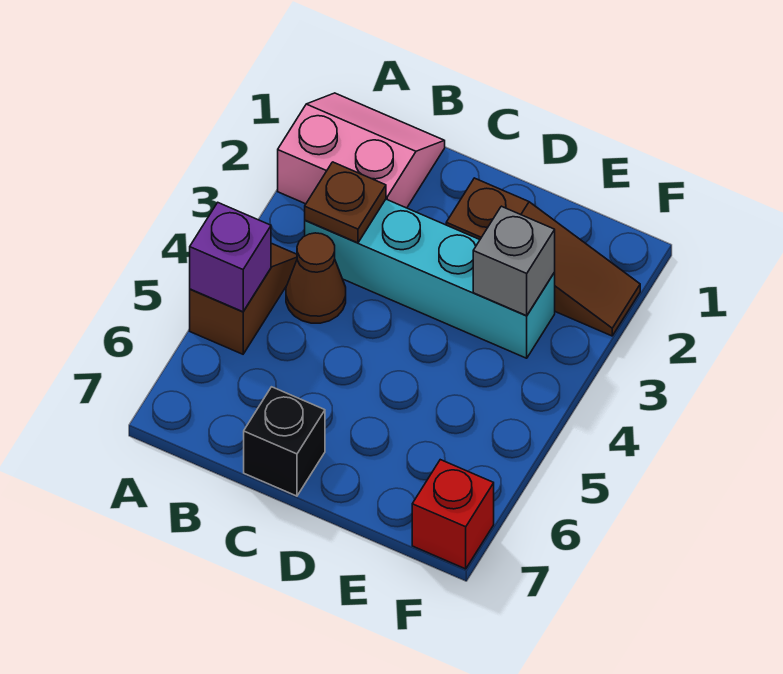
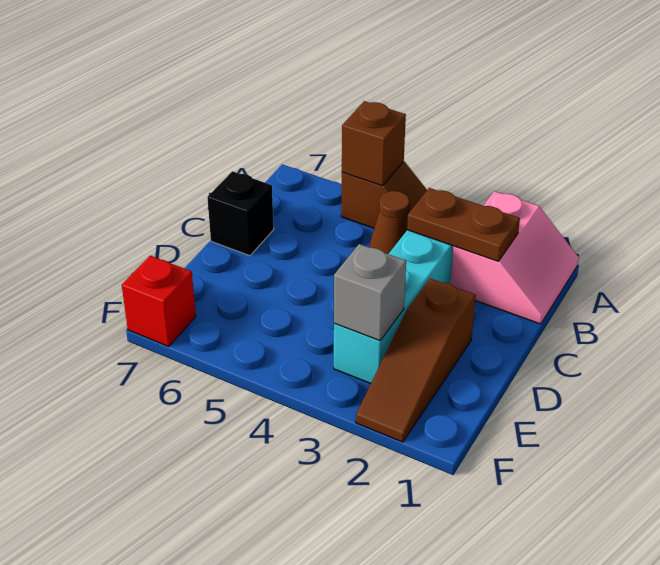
purple 1x1 brick [190,203,271,312] -> brown 1x1 brick [342,101,406,186]
brown 1x1 plate [305,162,386,243] -> brown 1x2 plate [407,188,520,261]

